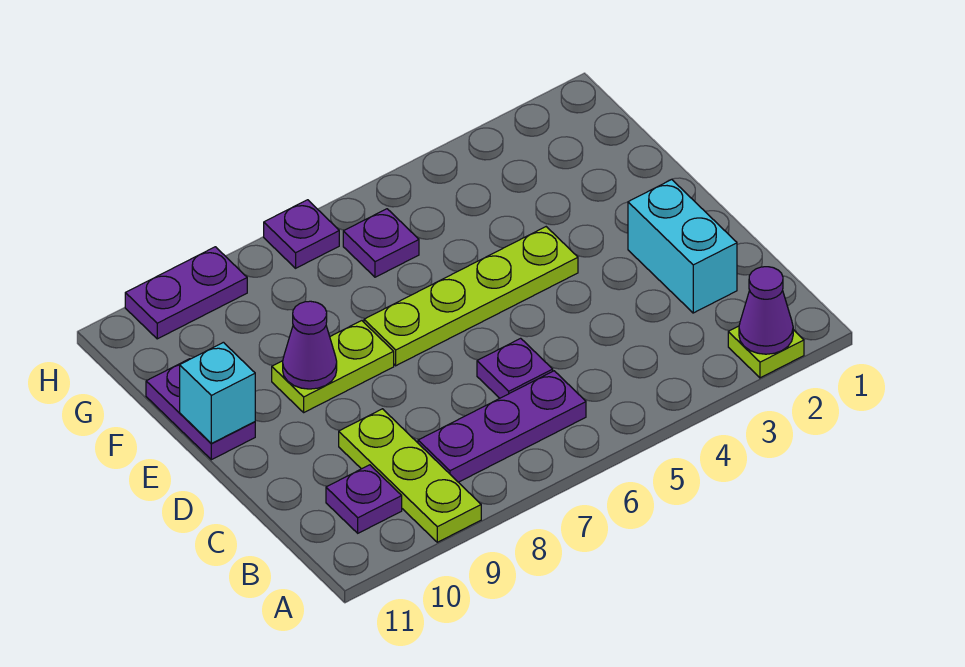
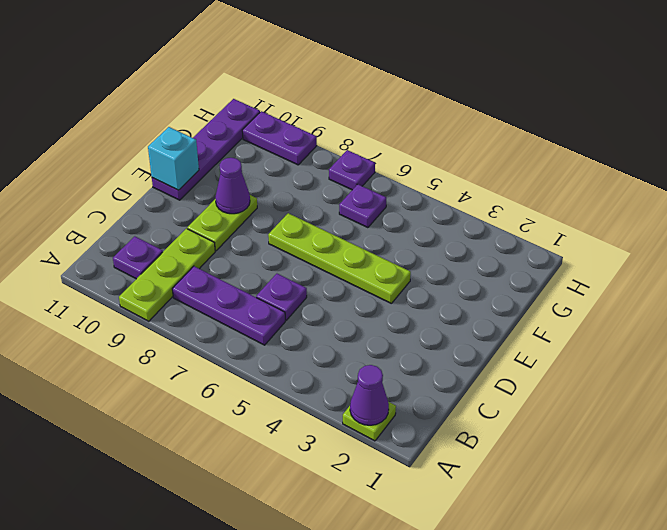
cyan 1x2 brick [628,179,737,313] -> none
lime 1x2 plate [272,321,394,412] -> lime 1x2 plate turned to [187,195,257,251]
purple 1x2 plate [146,359,255,460] -> purple 1x4 plate [152,99,260,200]

